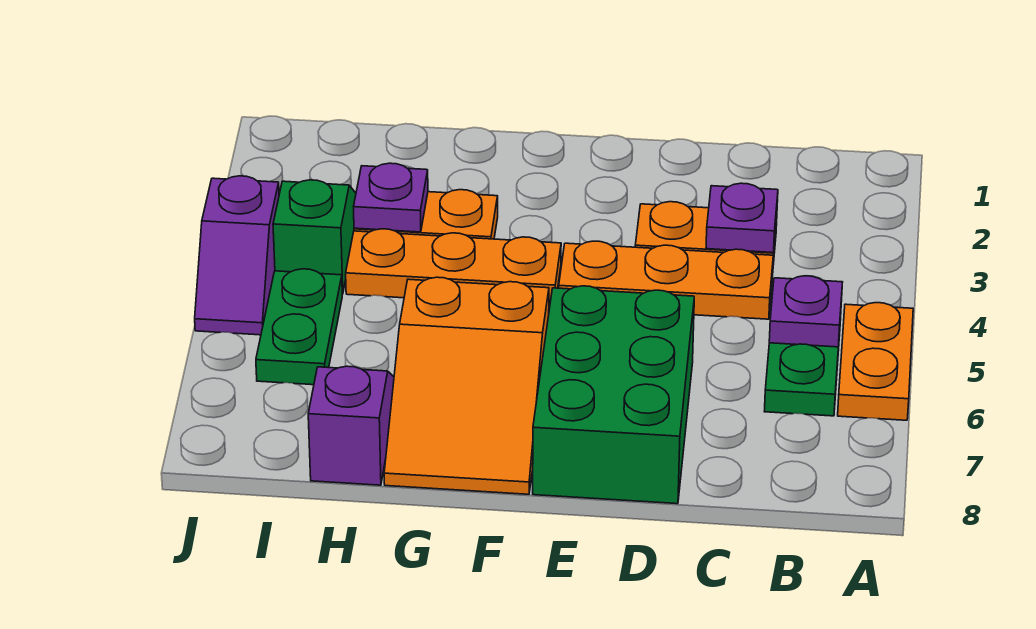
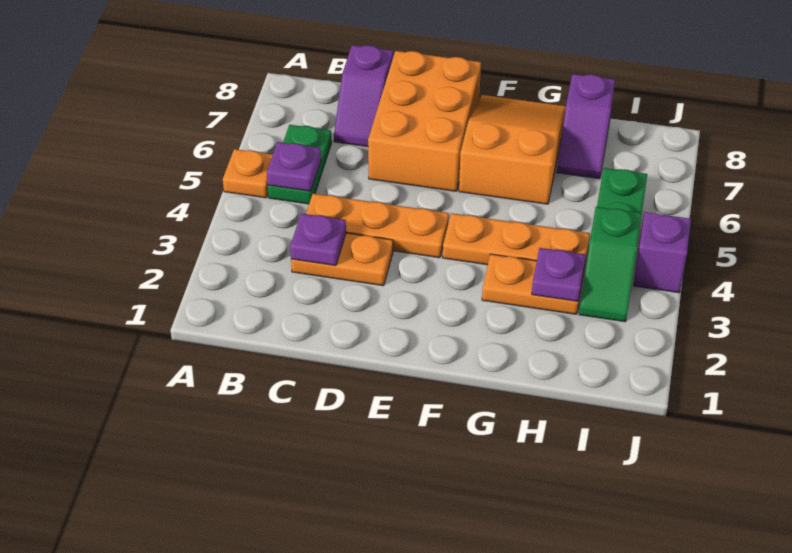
orange 1x2 plate [838,303,913,420] -> orange 1x1 plate [223,149,273,198]
none -> purple 1x2 slope [334,45,393,147]
green 2x3 brick [533,286,694,504] -> orange 2x3 brick [368,51,481,191]

